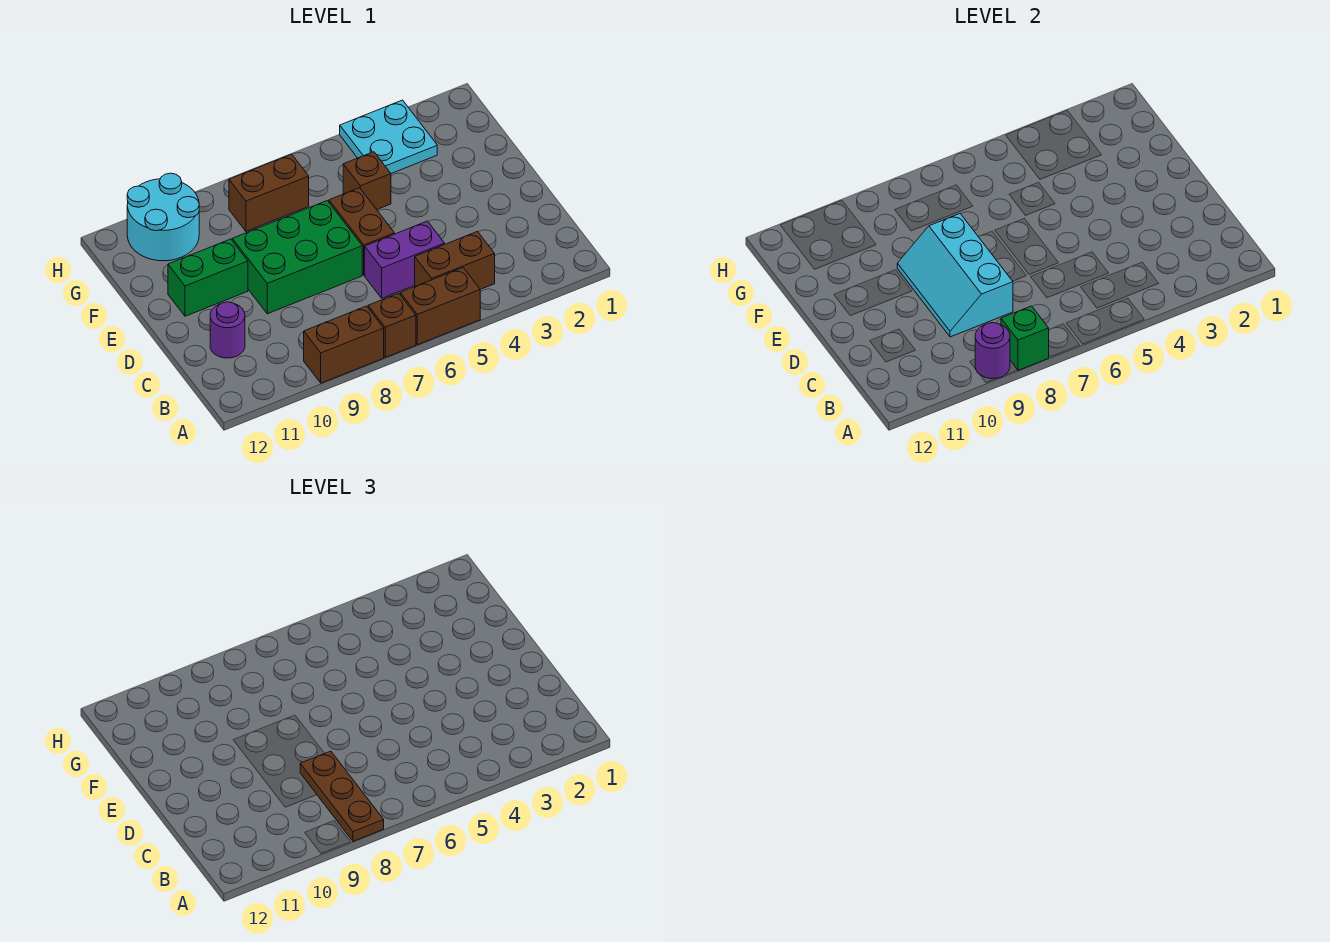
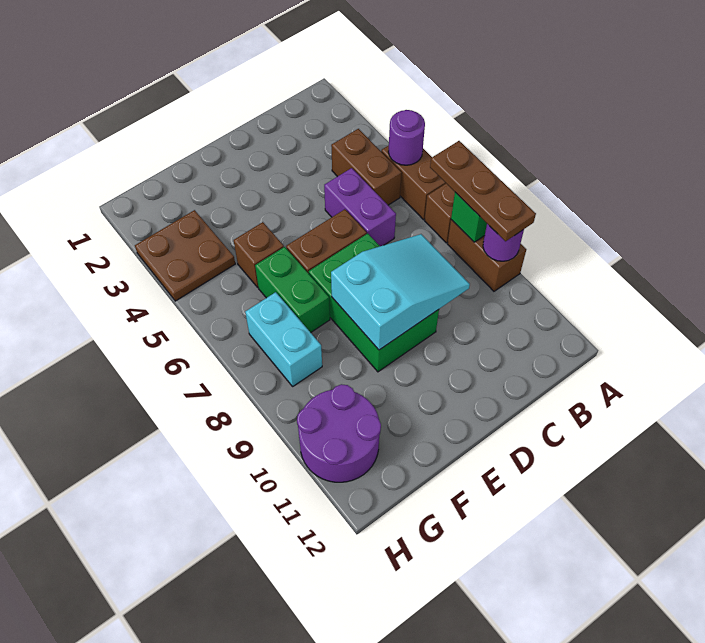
brown 1x3 plate [300,751,384,841] -> brown 1x3 plate turned to [430,141,536,241]
cyan 2x3 slope [897,214,1013,337] -> cyan 2x3 slope turned to [331,234,470,350]
purple 1x1 round brick [210,302,245,358] -> purple 1x1 round brick moved to [388,110,425,165]
green 1x2 brick [168,239,248,316] -> green 1x2 brick moved to [255,247,330,333]
cyan 2x2 plate [340,100,437,174] -> brown 2x2 plate [135,210,235,301]
brown 1x2 brick [229,154,309,231] -> cyan 1x2 brick [245,292,322,386]
cyan 2x2 round brick [127,173,199,261] -> purple 2x2 round brick [297,384,381,482]

